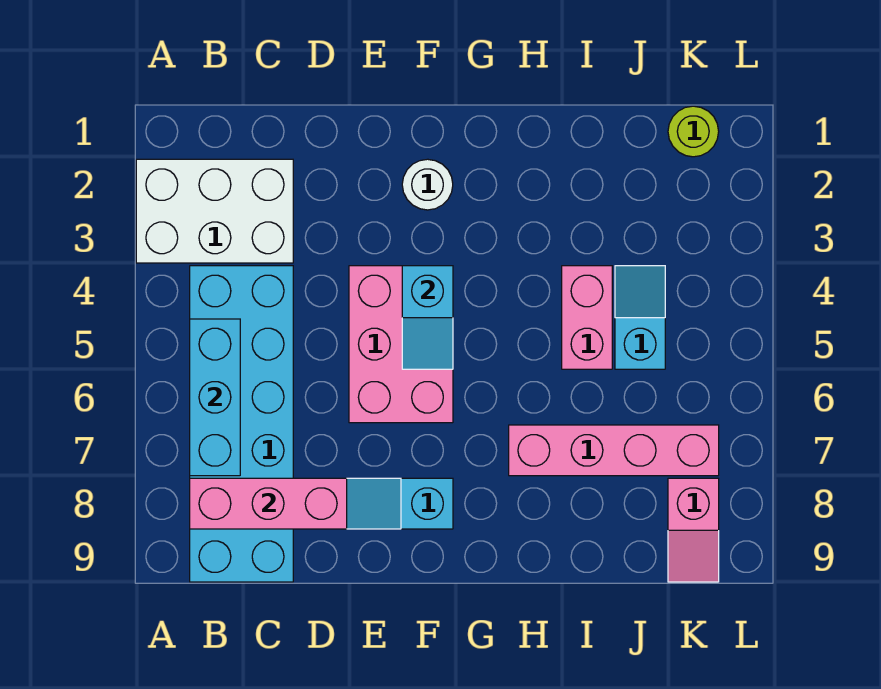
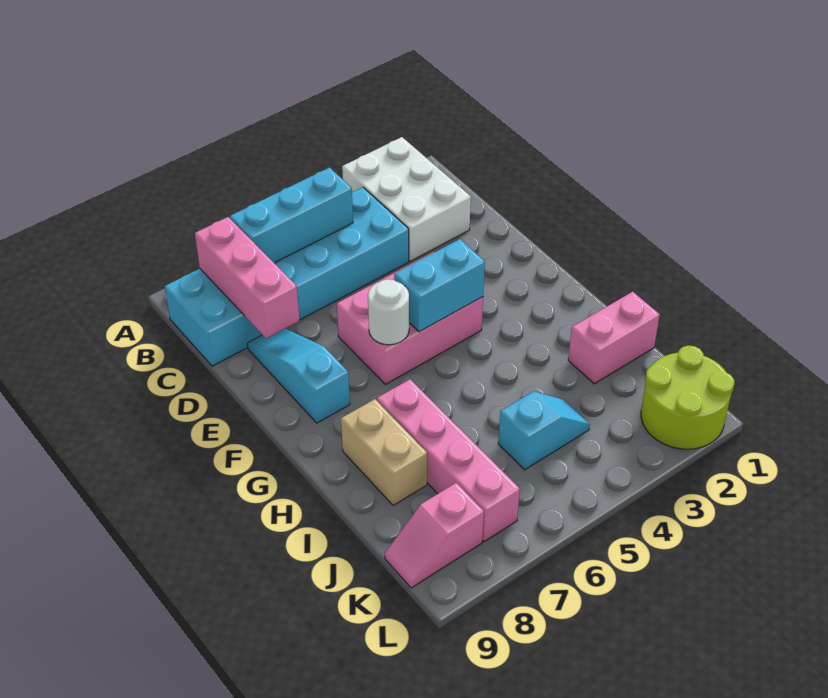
white 1x1 round brick [402,159,453,210] -> white 1x1 round brick moved to [368,279,409,345]
cyan 1x2 slope [402,266,453,369] -> cyan 1x2 brick [394,239,485,332]
none -> tan 1x2 brick [341,399,427,505]
pink 1x2 brick [562,266,612,369] -> pink 1x2 brick moved to [568,292,660,384]
lime 1x1 round brick [668,106,719,157] -> lime 2x2 round brick [641,345,734,449]

